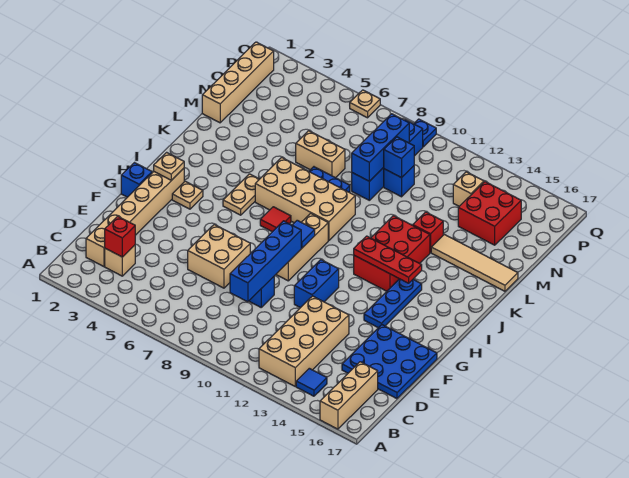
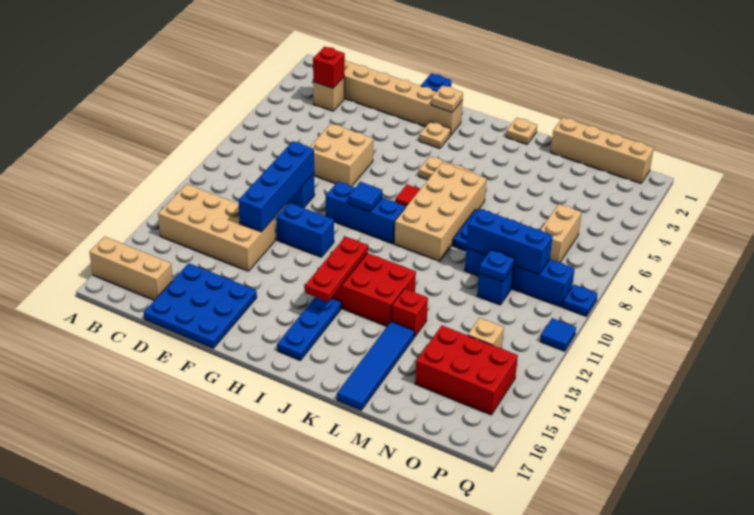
blue 1x1 tile [296,368,327,396] -> blue 1x1 tile moved to [540,318,576,351]
blue 1x4 brick [230,221,301,302] -> blue 1x4 brick turned to [238,141,314,232]
tan 1x3 brick [276,213,328,281] -> blue 1x3 brick [326,182,405,244]
blue 1x3 plate [364,279,422,328] -> blue 1x3 plate turned to [277,297,341,360]
tan 1x4 tile [431,234,518,291] -> blue 1x4 tile [337,321,414,410]
tan 1x2 brick [296,131,345,178] -> tan 1x2 brick moved to [541,204,582,262]
blue 1x1 brick [383,137,414,178] -> blue 1x1 plate [479,250,514,282]
red 2x2 brick [458,182,521,245] -> red 2x3 brick [415,326,518,415]
tan 1x1 plate [350,90,380,118] -> tan 1x1 plate moved to [506,118,537,144]

